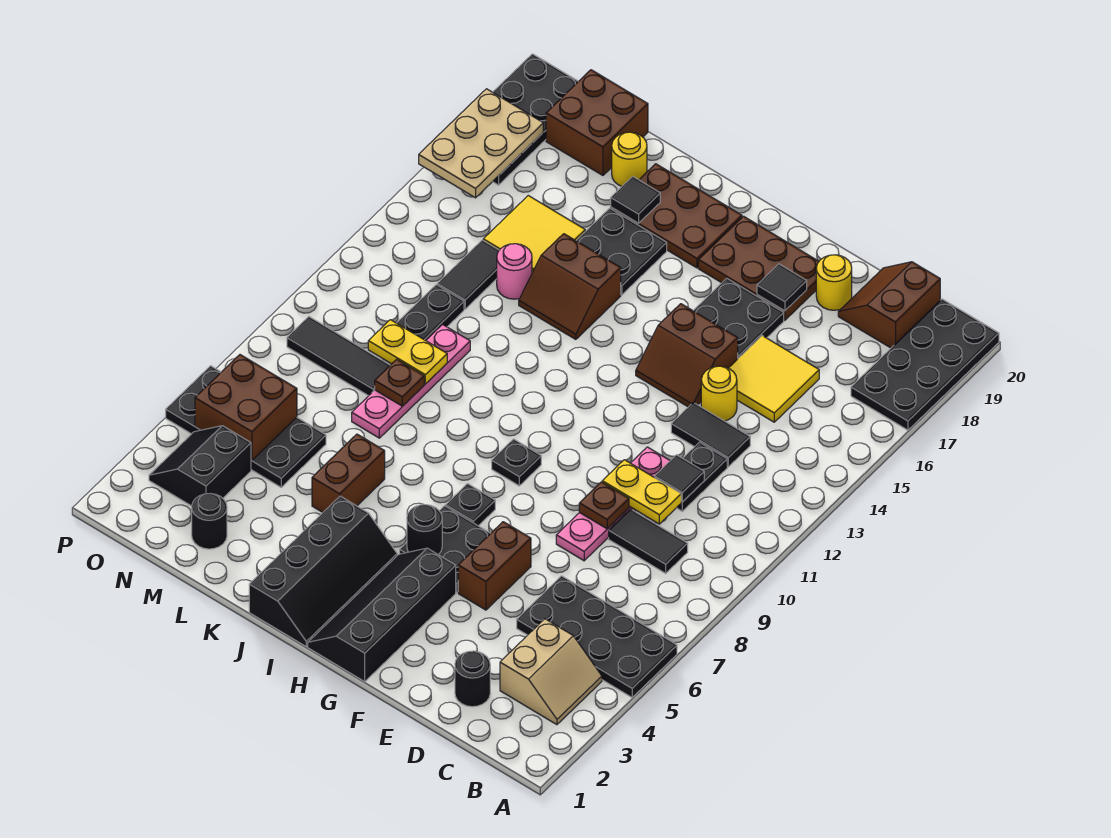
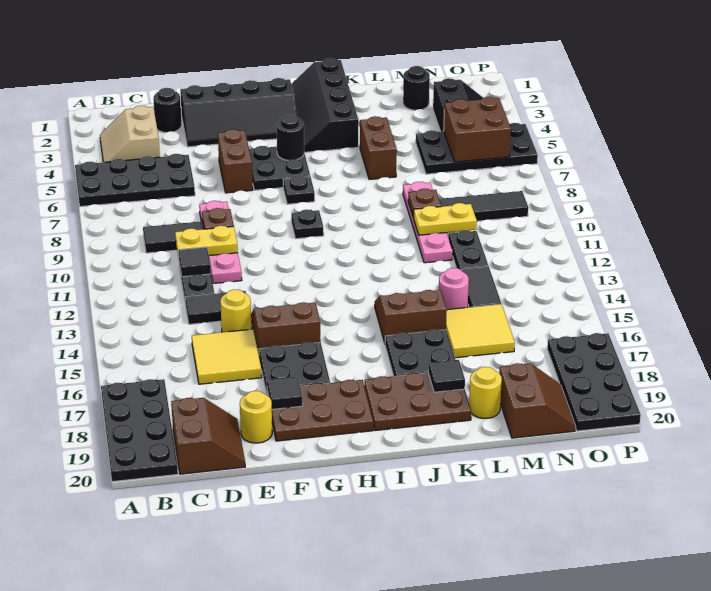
black 2x4 slope [308,548,456,682] -> black 2x4 slope turned to [180,78,296,147]
brown 2x2 brick [546,70,648,175] -> brown 2x2 slope [499,363,576,438]
tan 2x3 plate [419,89,543,198] -> none

